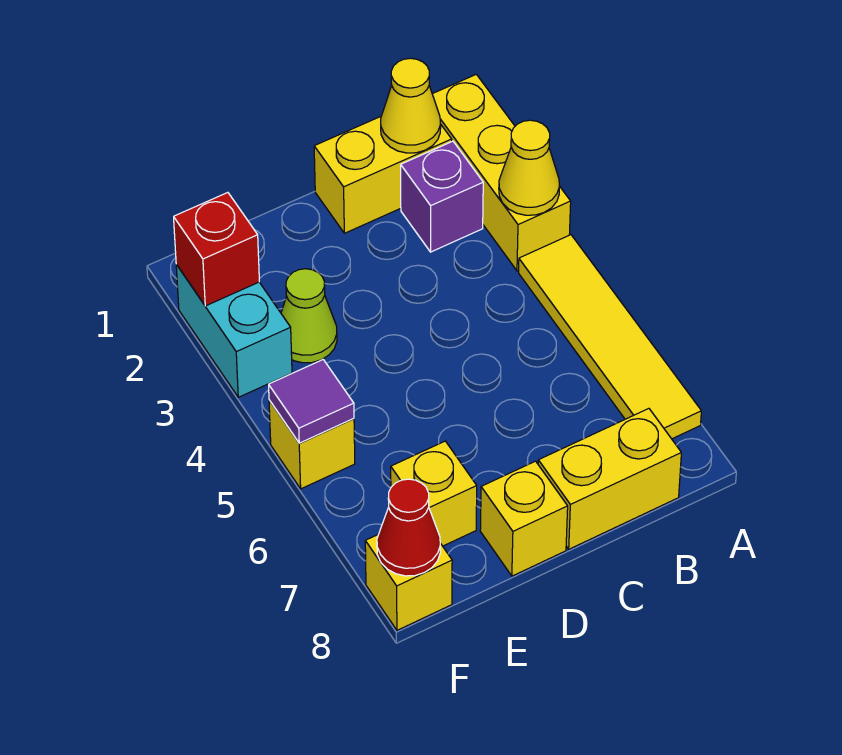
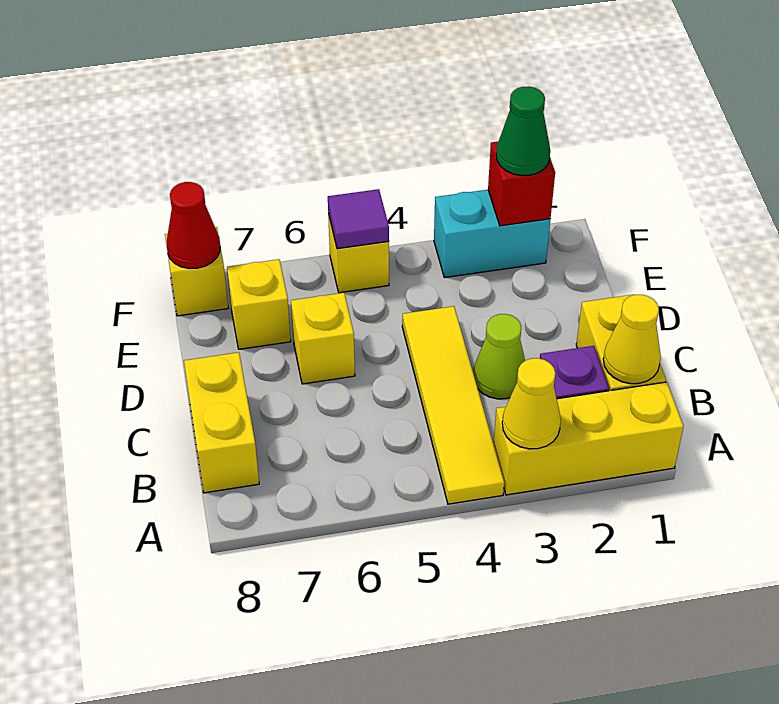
yellow 1x4 tile [519,235,701,439] -> yellow 1x4 tile turned to [402,306,504,504]
yellow 1x1 brick [480,461,568,576] -> yellow 1x1 brick moved to [291,293,355,384]
lime 1x1 cone [281,269,337,363] -> lime 1x1 cone moved to [473,314,525,399]
none -> green 1x1 cone [496,86,550,175]

